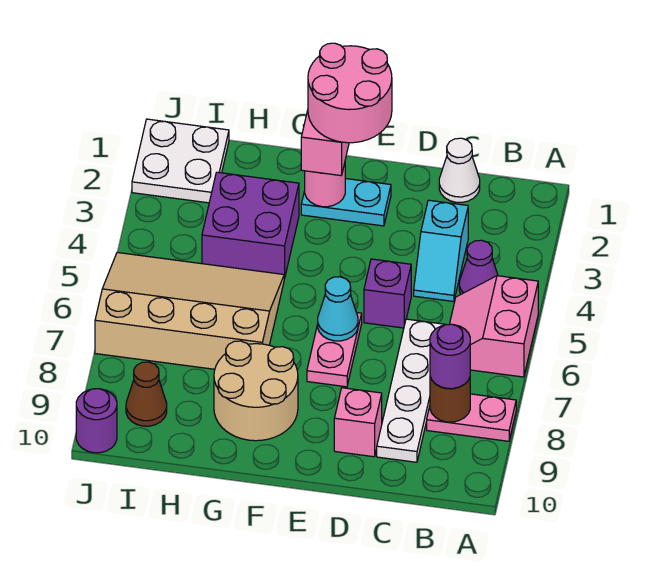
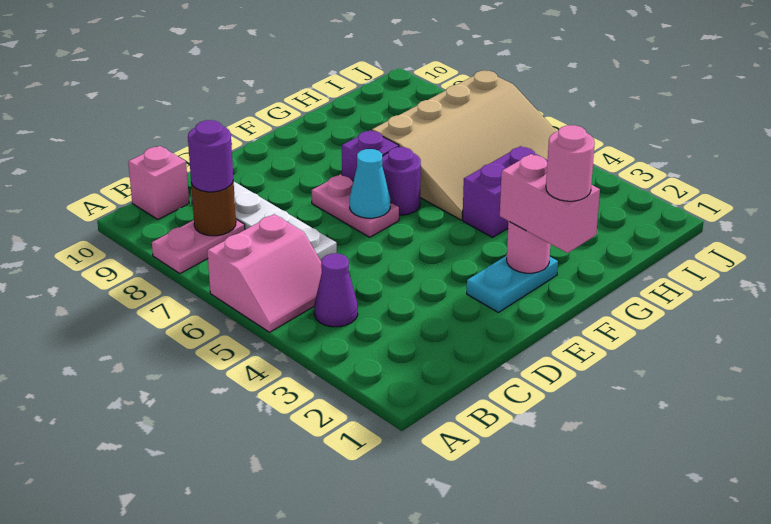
pink 2x2 slope [449,276,538,377] -> pink 2x2 slope turned to [207,214,322,332]
white 1x1 cone [439,138,480,202] -> none
cyan 1x2 slope [414,200,468,302] -> none
purple 1x1 brick [364,259,411,328] -> purple 1x1 brick moved to [342,130,399,181]
pink 1x1 brick [334,388,382,457] -> pink 1x1 brick moved to [128,146,189,220]
pink 2x2 round brick [308,43,392,143] -> pink 1x1 round brick [546,125,595,201]
tan 2x2 round brick [214,341,298,441] -> none
purple 2x2 brick [202,172,299,279] -> purple 1x2 brick [462,146,548,237]
white 2x2 plate [132,119,229,203] -> none
brown 1x1 cone [126,362,167,426] -> none
purple 1x1 round brick [76,389,117,453] -> purple 1x1 round brick moved to [382,147,421,215]

